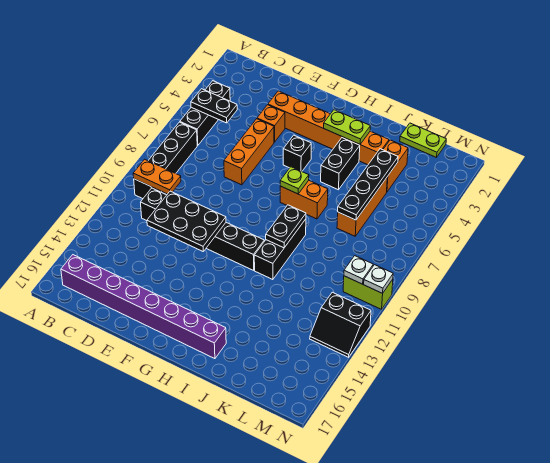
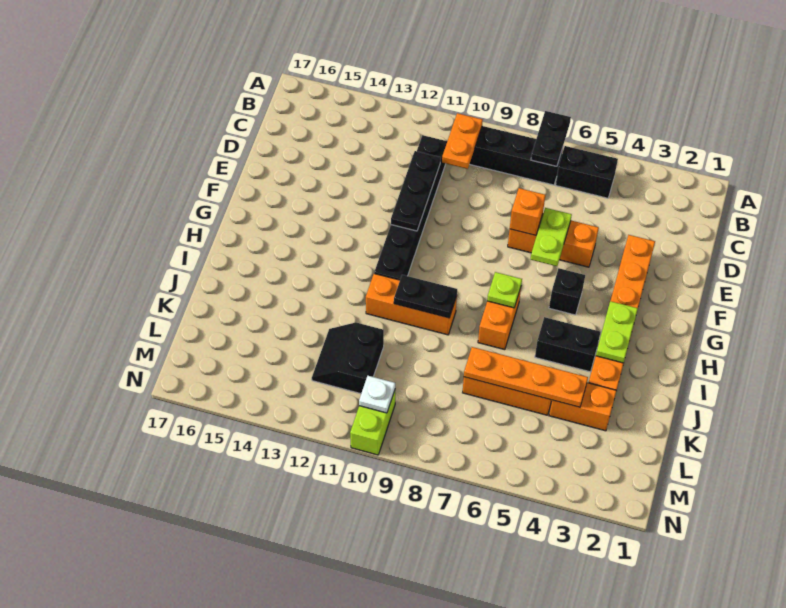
black 1x3 brick [180,81,230,146] -> black 1x2 brick [556,146,618,198]
black 1x2 plate [191,89,237,123] -> black 1x2 plate moved to [531,111,571,166]
purple 1x8 brick [61,255,226,359] -> none
black 2x3 plate [147,191,226,251] -> black 1x3 plate [391,151,441,231]
orange 1x1 brick [257,105,285,142] -> orange 1x1 brick moved to [510,188,545,235]
black 1x3 brick [254,219,306,280] -> orange 1x3 brick [366,274,457,335]
lime 1x2 plate [400,123,446,158] -> lime 1x2 plate moved to [531,208,572,266]
black 1x4 plate [338,149,398,220] -> orange 1x4 plate [464,347,588,407]
black 2x2 slope [310,292,371,357] -> black 2x2 slope moved to [312,322,384,394]
white 1x1 plate [364,265,393,293] -> none

